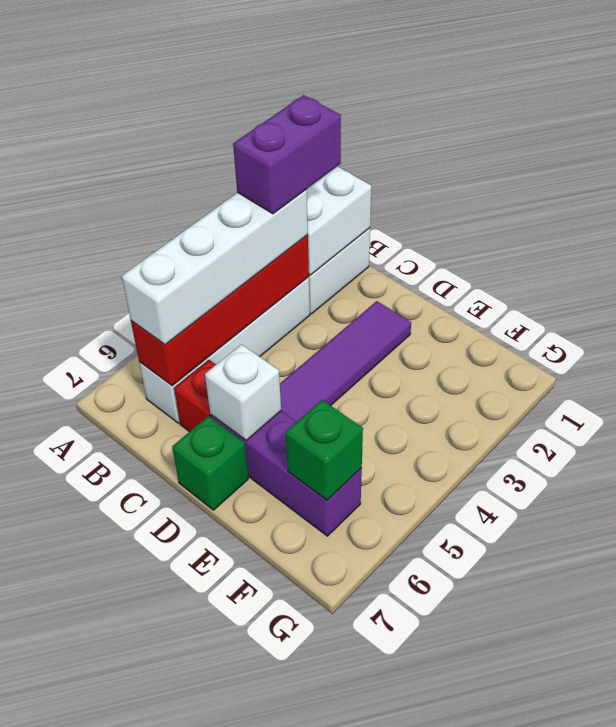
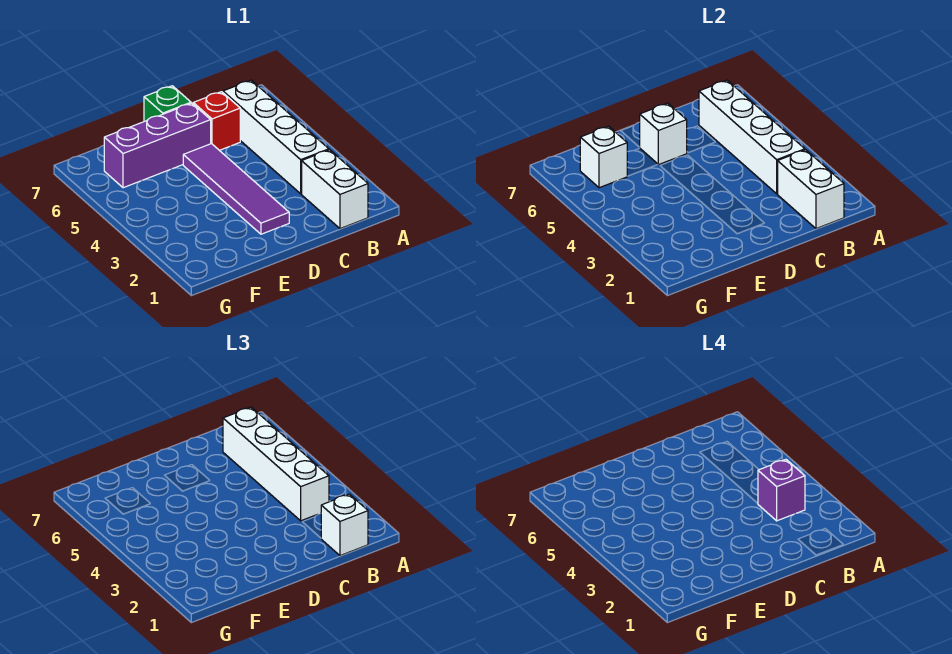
none -> white 1x1 brick [321,494,368,556]
purple 1x2 brick [233,95,341,214] -> purple 1x1 brick [758,459,805,521]
red 1x4 brick [131,235,309,386] -> white 1x4 brick [699,80,805,194]
green 1x1 brick [286,400,363,500] -> white 1x1 brick [580,126,627,188]

